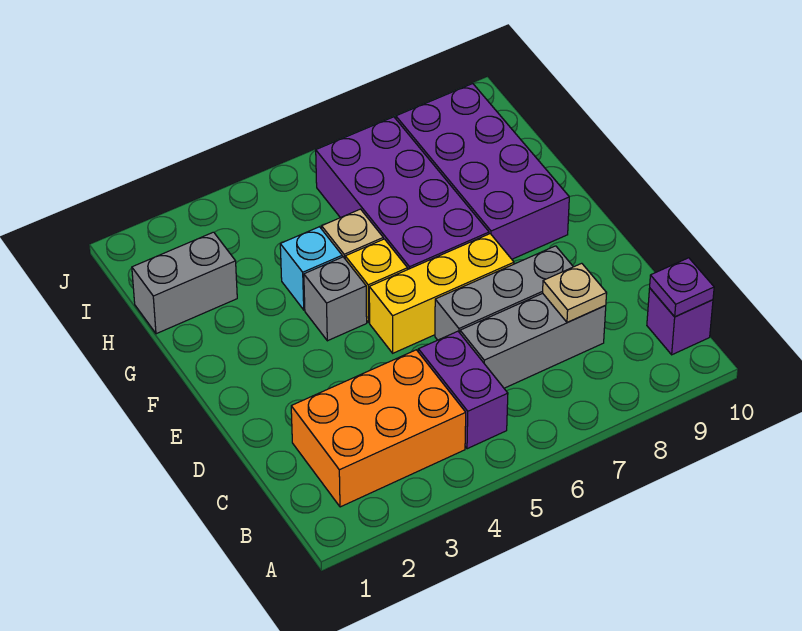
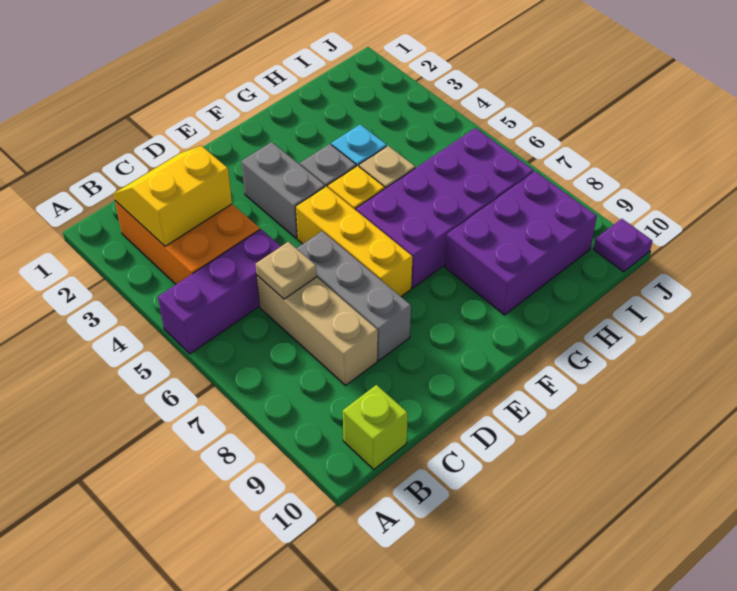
none -> yellow 2x2 slope [113,146,232,246]
purple 1x2 brick [418,331,508,449] -> purple 1x3 brick [158,229,281,354]
purple 1x1 brick [647,288,713,355] -> lime 1x1 brick [343,385,408,469]
purple 1x1 plate [650,258,714,317] -> purple 1x1 plate moved to [593,219,652,272]
grey 1x3 brick [460,293,606,388] -> tan 1x3 brick [257,276,378,385]
tan 1x1 plate [543,263,607,323] -> tan 1x1 plate moved to [256,242,317,299]
purple 2x4 brick [396,84,569,259] -> purple 2x3 brick [445,171,597,315]
grey 1x2 brick [132,232,237,334] -> grey 1x2 brick moved to [241,142,325,238]

